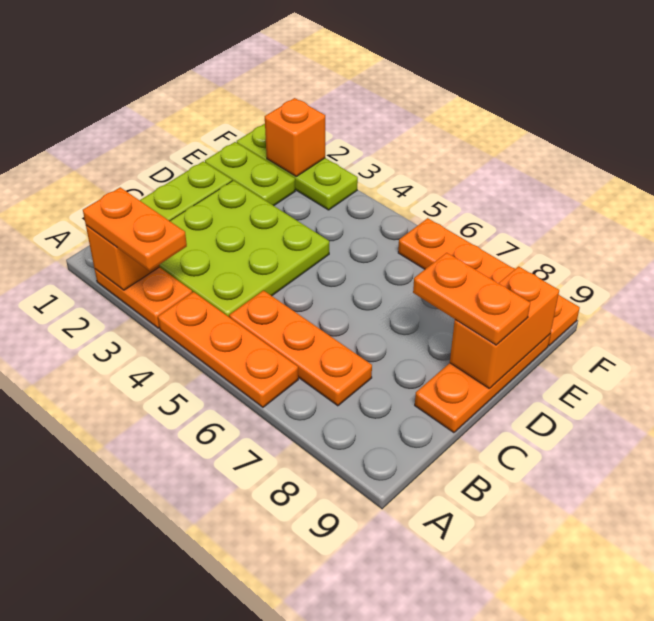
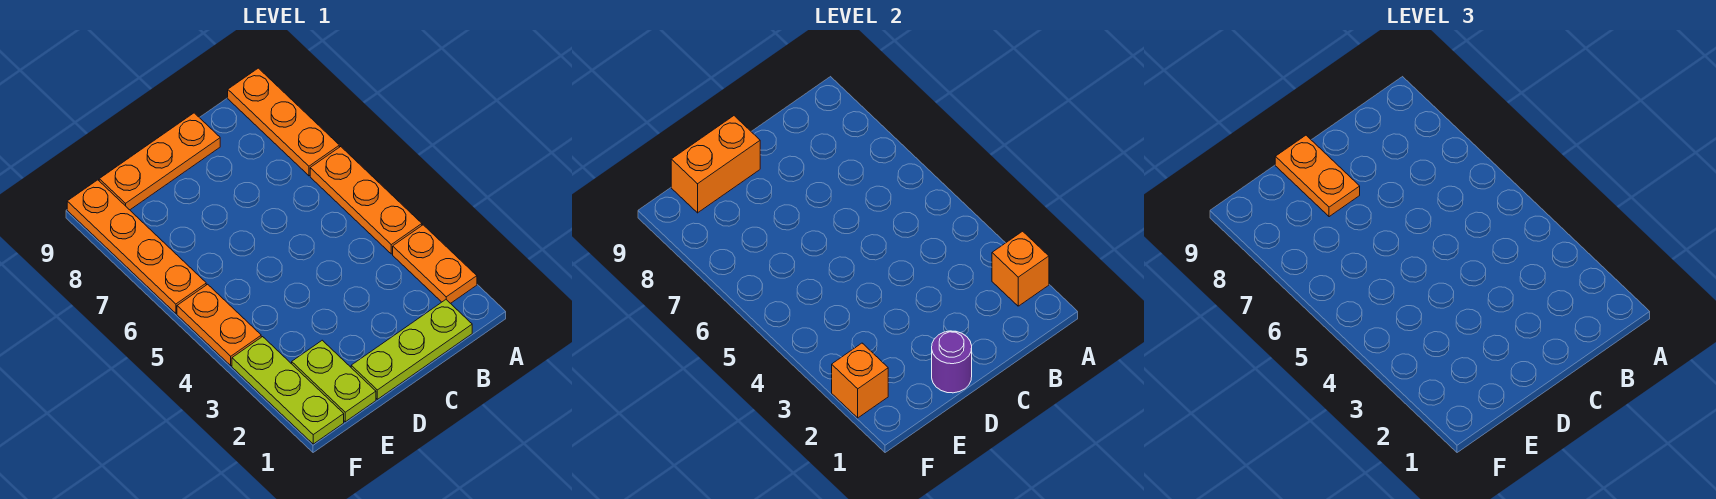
orange 1x2 plate [83,187,187,271] -> orange 1x2 plate moved to [177,284,261,366]
lime 3x3 plate [159,180,329,317] -> none
orange 1x3 plate [229,291,372,406] -> orange 1x3 plate moved to [228,68,339,176]
none -> purple 1x1 round brick [932,331,972,393]

